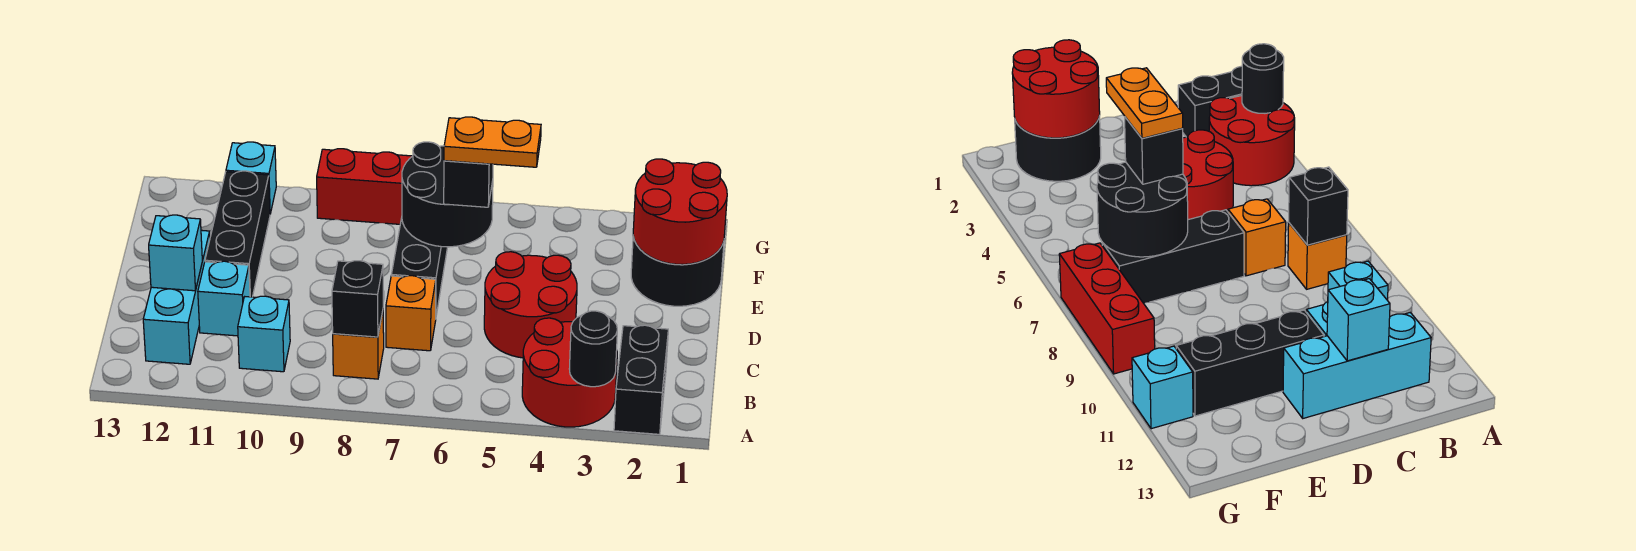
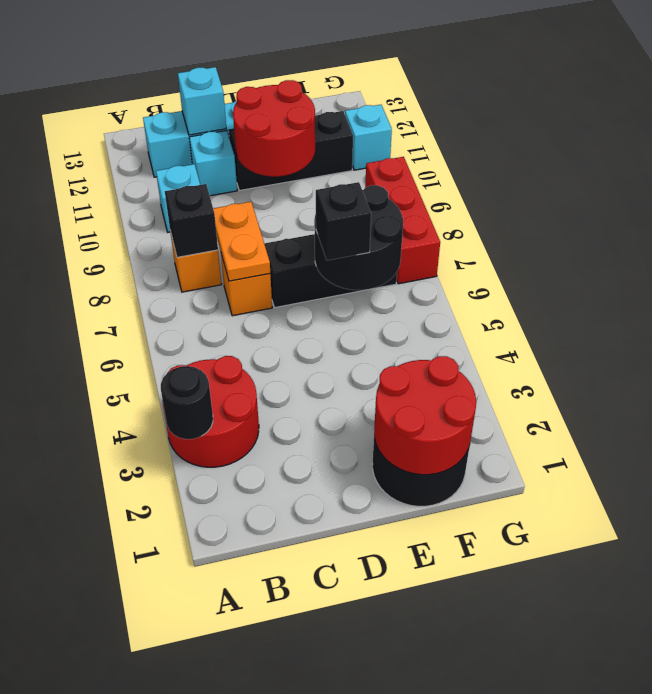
black 1x2 brick [614,325,668,434] -> none
red 2x2 round brick [484,252,577,358] -> red 2x2 round brick moved to [233,80,315,177]
orange 1x2 plate [444,117,541,167] -> orange 1x2 plate moved to [213,202,270,281]

